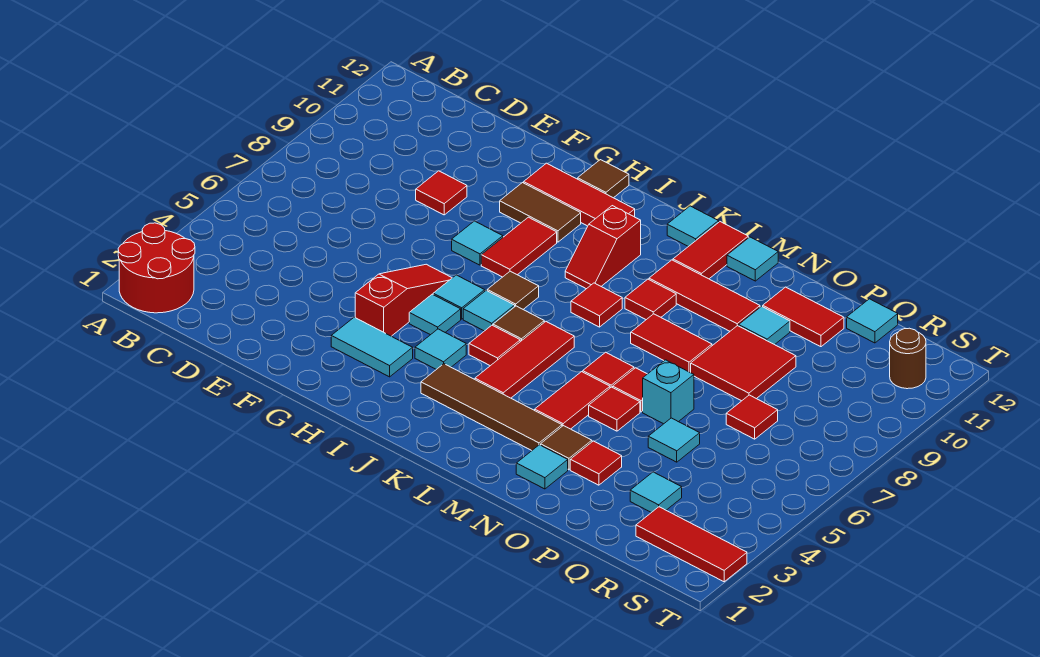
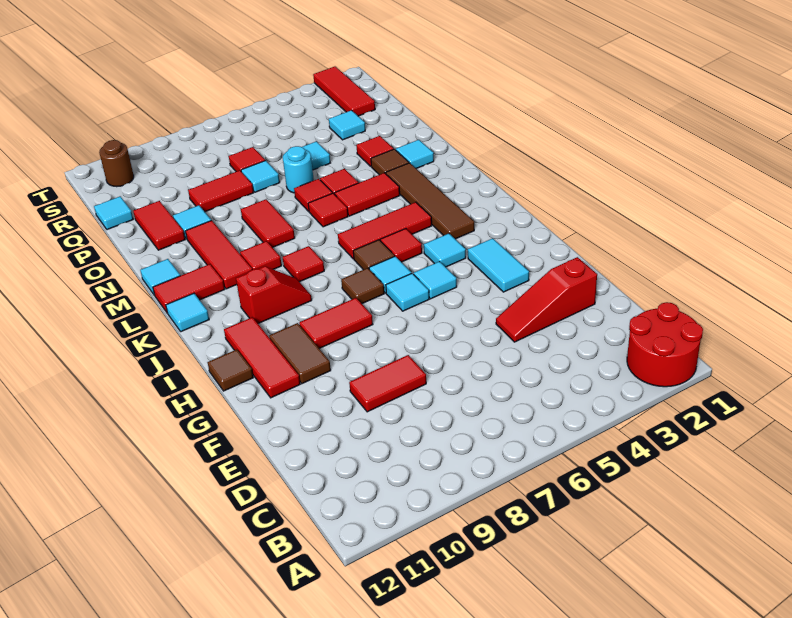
red 1x1 tile [416,171,467,215] -> red 1x2 tile [349,355,426,412]
red 1x3 slope [355,264,452,336] -> red 1x3 slope moved to [496,257,597,342]
cyan 1x1 tile [452,221,503,265] -> cyan 1x1 tile moved to [241,160,280,192]
cyan 1x1 brick [643,360,694,424] -> cyan 1x1 round brick [283,146,314,193]
red 2x2 tile [691,326,796,401] -> red 1x2 tile [188,170,254,212]

